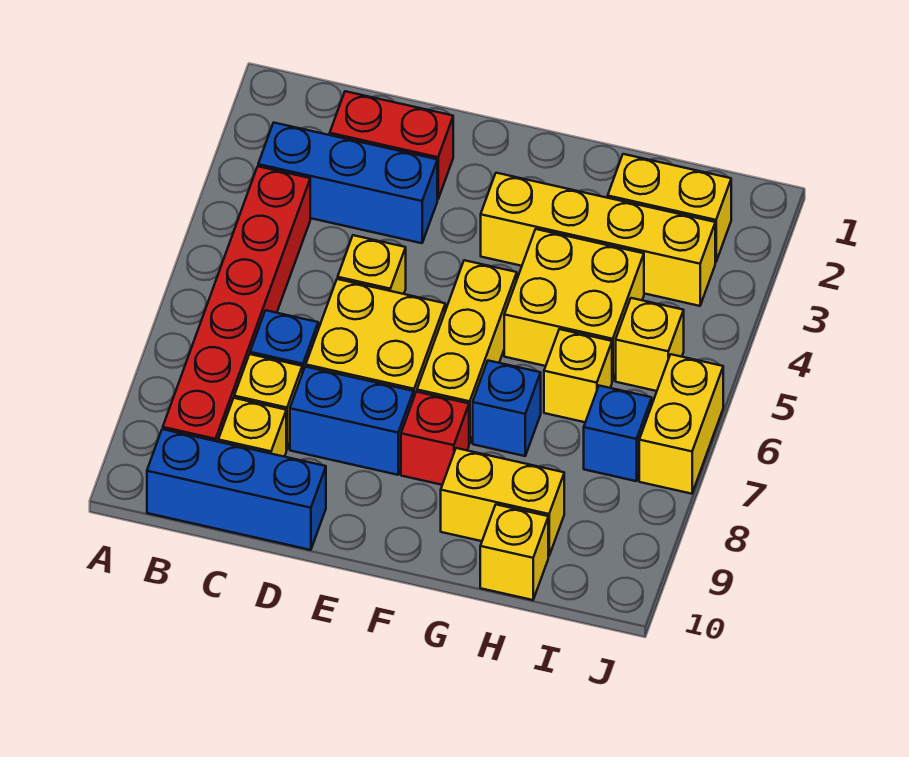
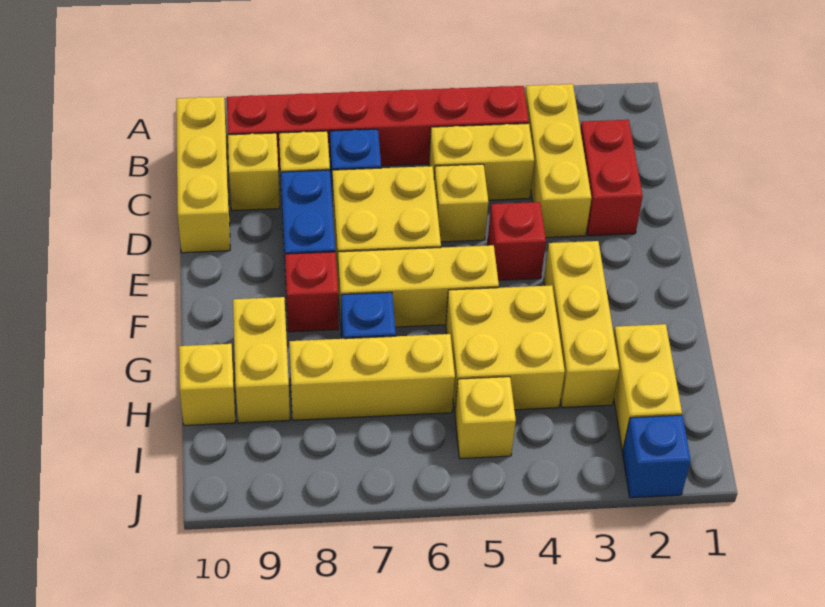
blue 1x3 brick [258,123,437,243] -> yellow 1x3 brick [525,84,591,238]
blue 1x3 brick [147,429,326,550] -> yellow 1x3 brick [176,97,230,253]
none -> red 1x1 brick [488,202,546,280]
yellow 1x4 brick [481,173,715,306] -> yellow 1x3 brick [544,241,619,408]
yellow 1x1 brick [544,329,612,422] -> yellow 1x3 brick [289,334,455,420]
blue 1x1 brick [584,386,652,481] -> blue 1x1 brick moved to [623,415,691,498]
yellow 1x2 brick [639,354,723,494] -> yellow 1x2 brick moved to [429,123,534,200]

